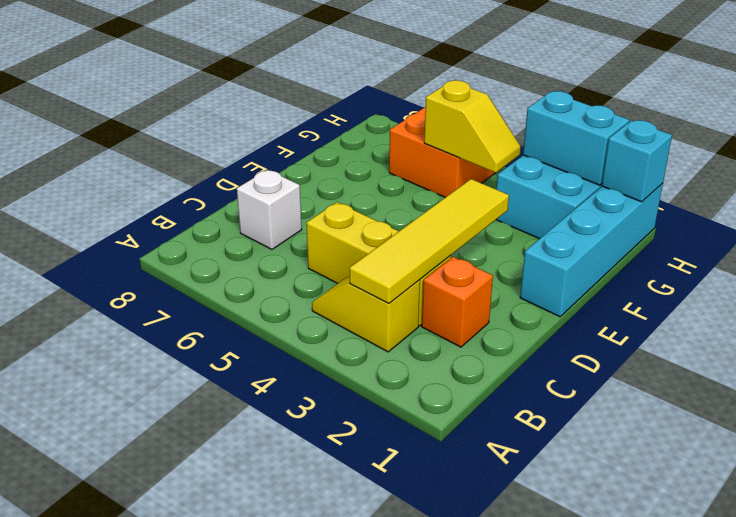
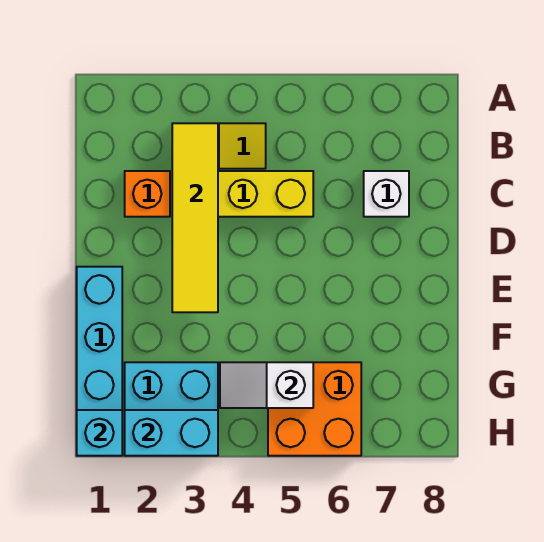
yellow 1x2 slope [424,80,521,173] -> white 1x2 slope [220,362,313,408]

